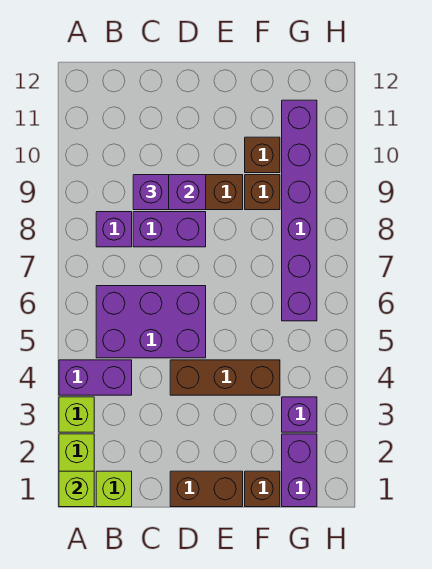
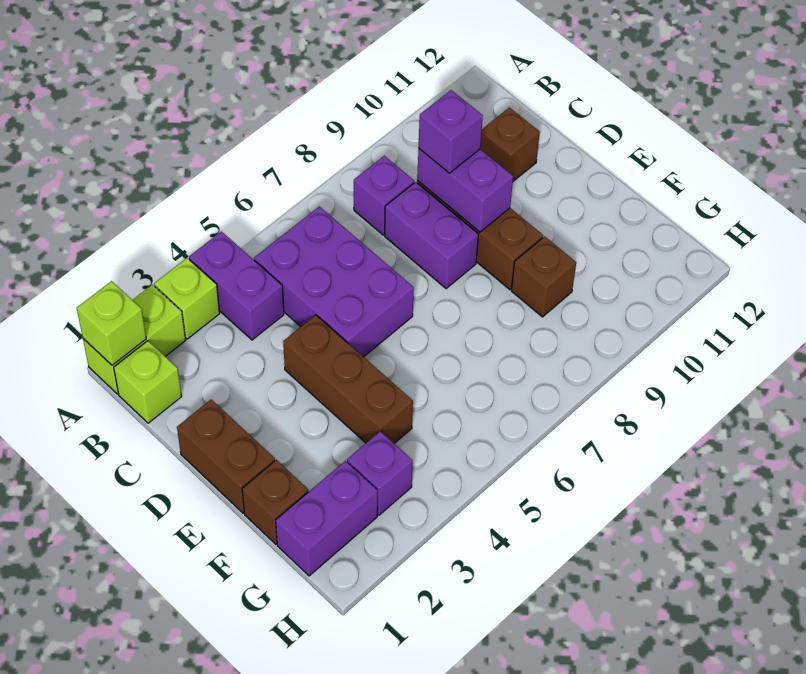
brown 1x1 brick [245,137,280,173] -> brown 1x1 brick moved to [480,108,540,181]
purple 1x6 brick [282,100,317,321] -> none

